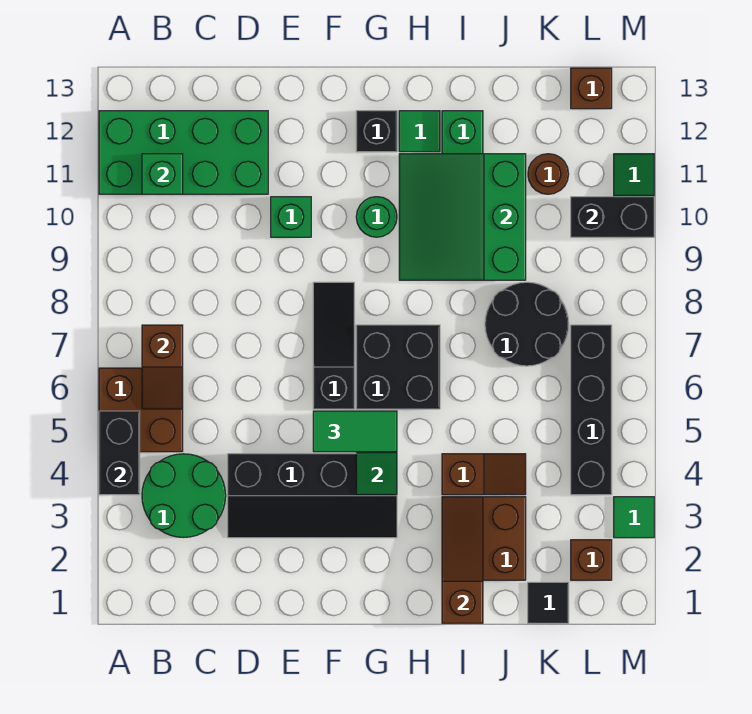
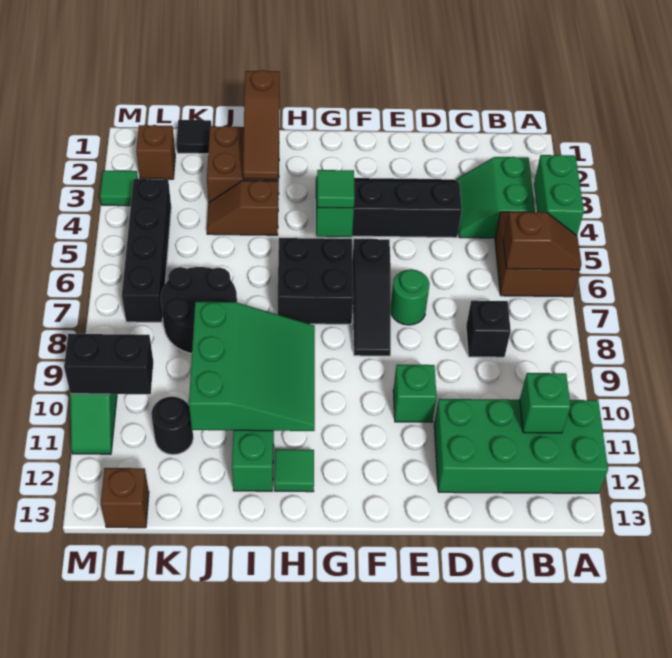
black 1x2 brick [99,411,140,495] -> green 1x2 brick [534,155,584,235]
green 2x2 round brick [142,454,226,537] -> green 2x2 slope [456,157,535,238]
brown 1x2 slope [142,325,183,409] -> brown 1x2 slope turned to [503,212,581,270]
green 1x2 tile [313,411,397,452] -> green 1x1 tile [317,170,355,208]
green 1x1 round brick [356,197,397,237] -> green 1x1 round brick moved to [391,269,430,325]
black 1x1 brick [356,111,397,152] -> black 1x1 brick moved to [466,301,511,357]
brown 1x1 round brick [528,154,569,194] -> black 1x1 round brick [151,397,193,455]

